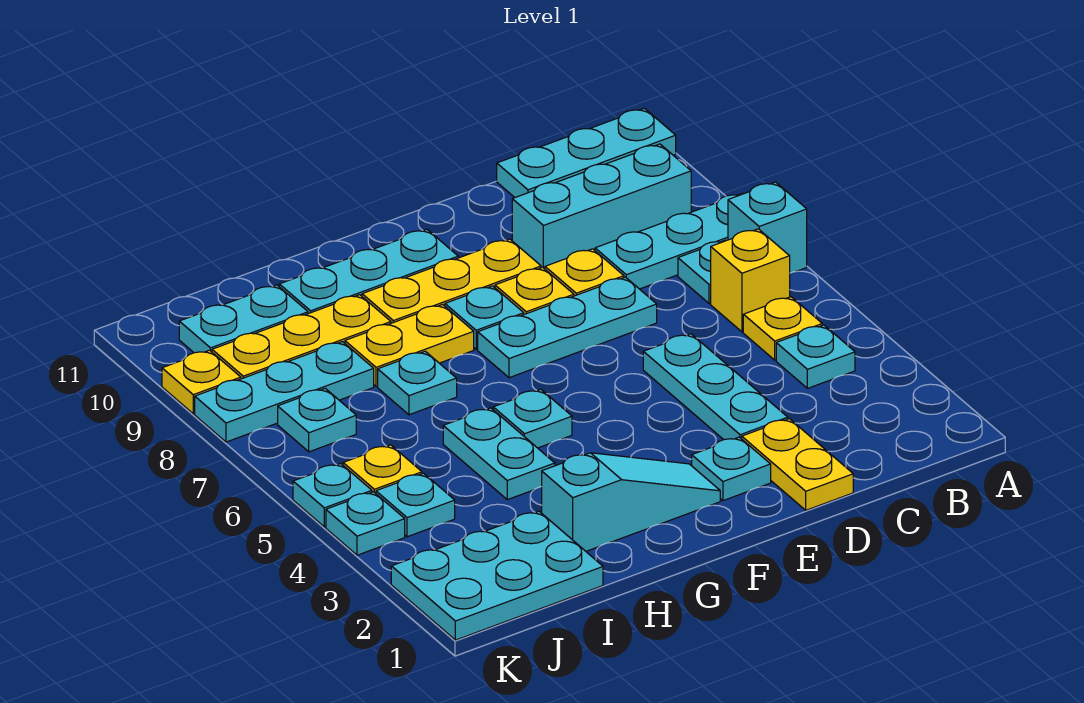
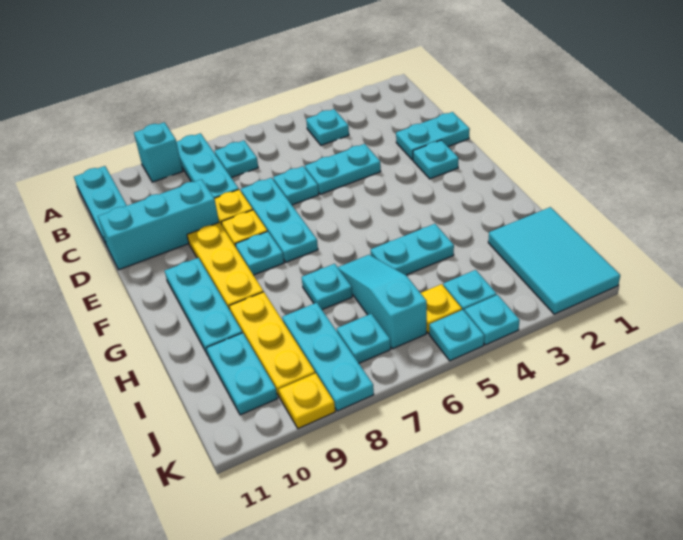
cyan 1x1 brick [728,182,807,273] -> cyan 1x1 brick moved to [134,122,183,182]
yellow 1x1 plate [743,297,822,360] -> none
yellow 1x1 brick [711,229,790,332] -> none
cyan 1x3 brick [512,144,691,269] -> cyan 1x3 brick turned to [98,179,219,270]
yellow 1x2 plate [742,419,853,510] -> cyan 1x2 plate [396,112,470,160]
cyan 1x3 plate [643,334,788,440] -> cyan 1x2 plate [305,144,381,194]
cyan 1x3 slope [542,453,720,551] -> cyan 1x3 slope moved to [338,255,427,349]
cyan 1x1 plate [493,389,572,448] -> cyan 1x1 plate moved to [273,166,319,205]
yellow 1x2 plate [345,305,474,386] -> none
cyan 2x3 plate [391,511,603,640] -> cyan 2x3 tile [488,207,620,314]

